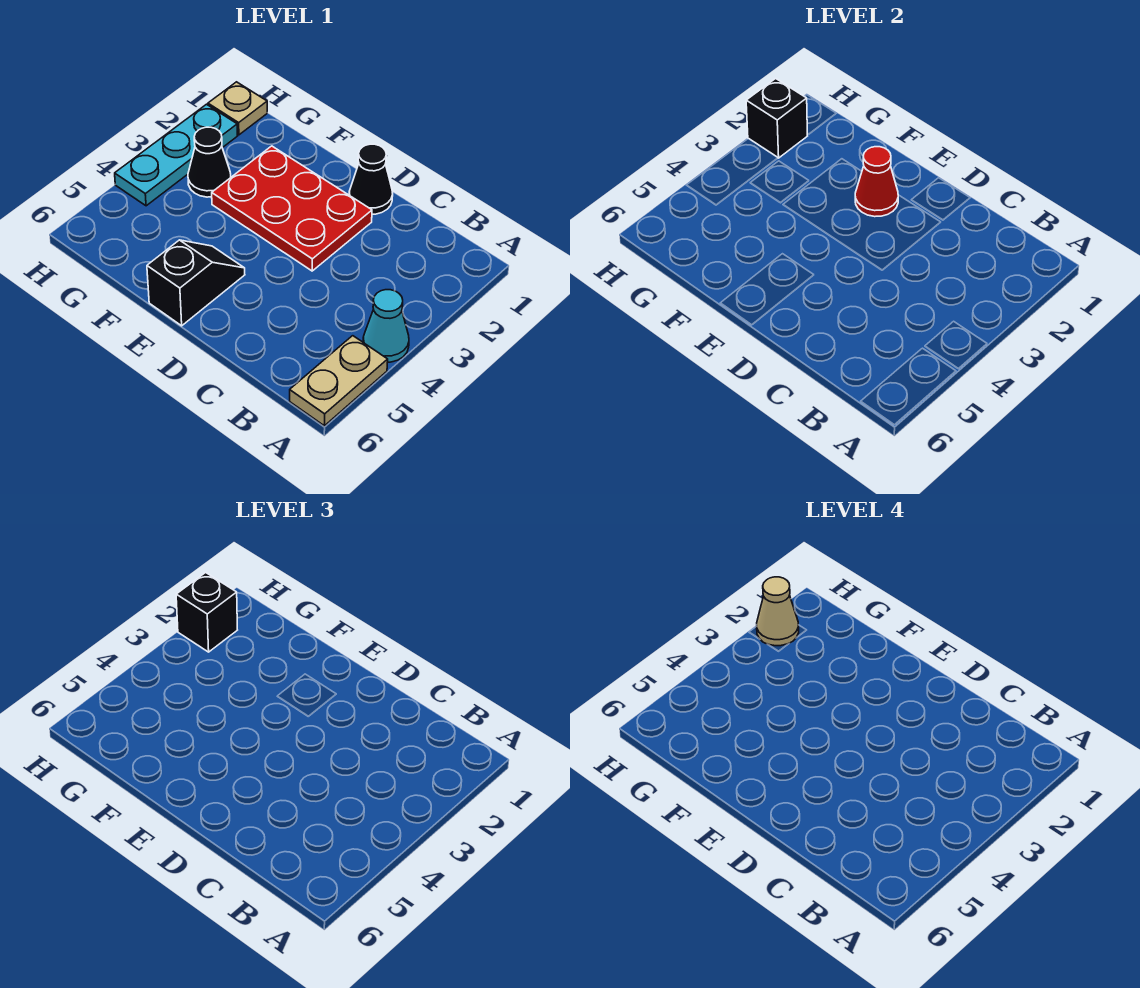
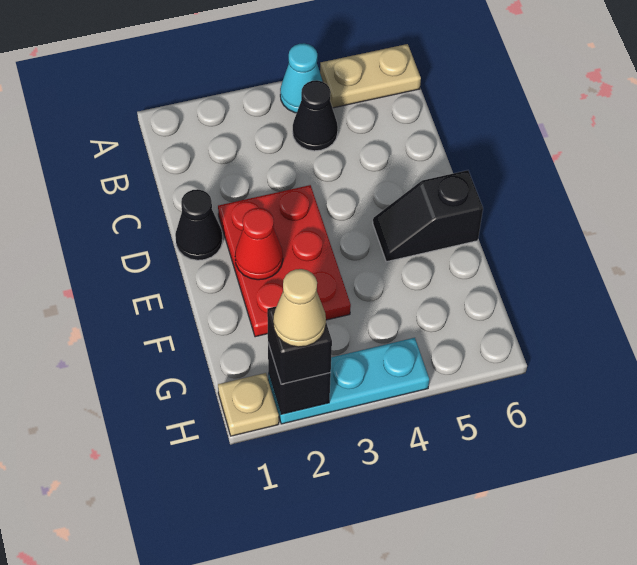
black 1x1 cone [188,127,231,197] -> black 1x1 cone moved to [293,80,338,151]

